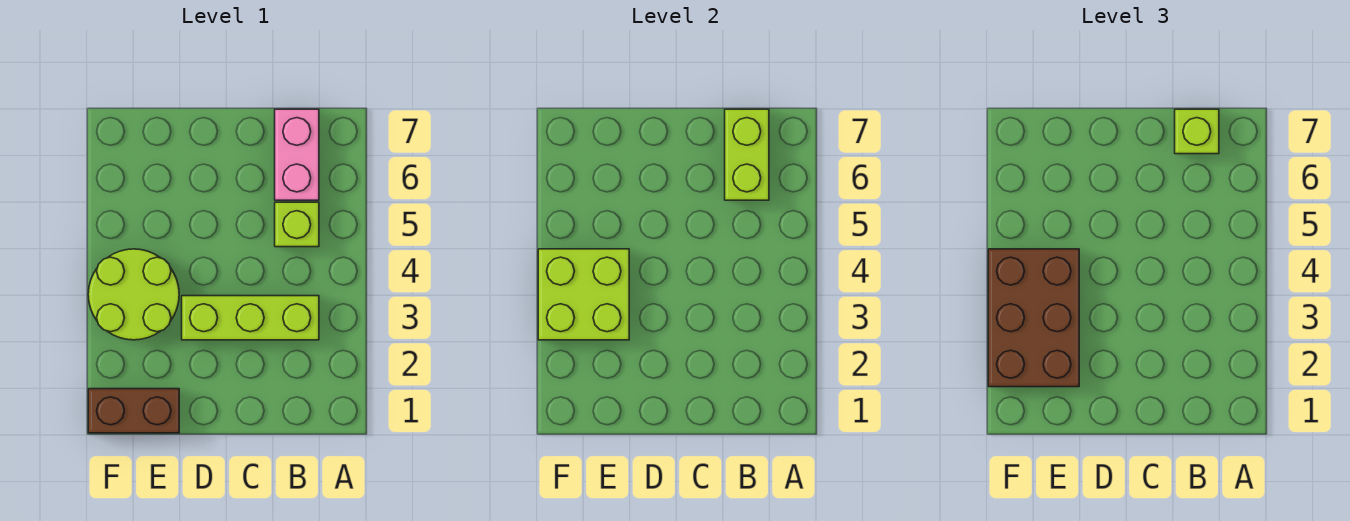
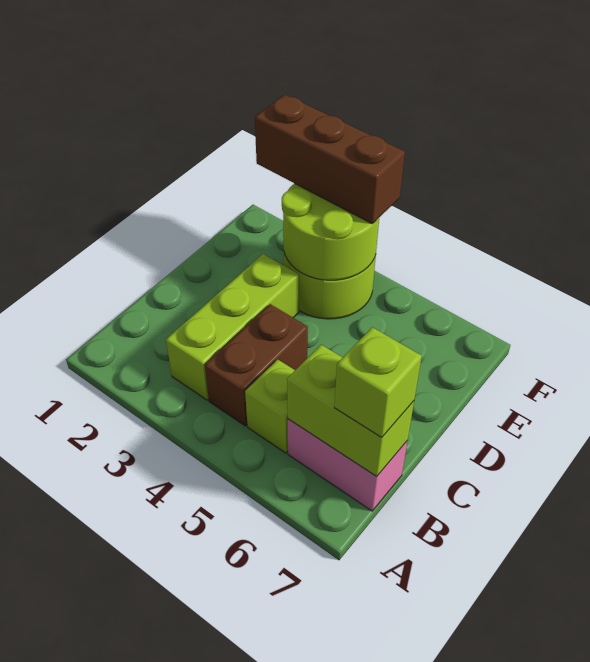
brown 1x2 brick [88,389,179,433] -> brown 1x2 brick moved to [205,304,308,426]
brown 2x3 brick [988,249,1079,387] -> brown 1x3 brick [255,94,405,224]
lime 2x2 brick [538,249,629,340] -> lime 2x2 round brick [282,183,379,280]

